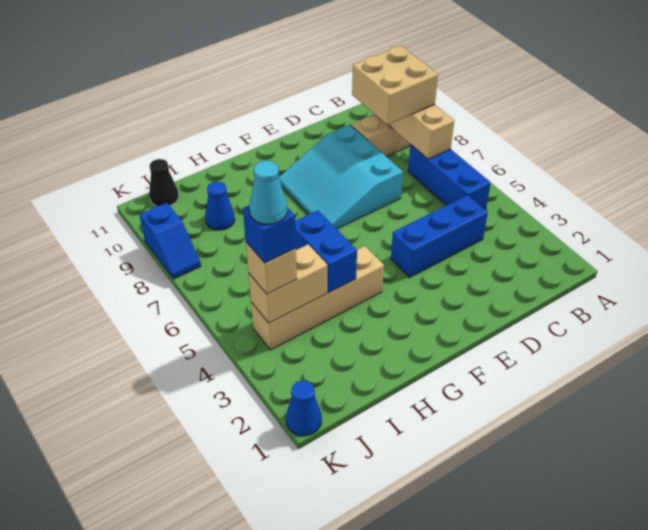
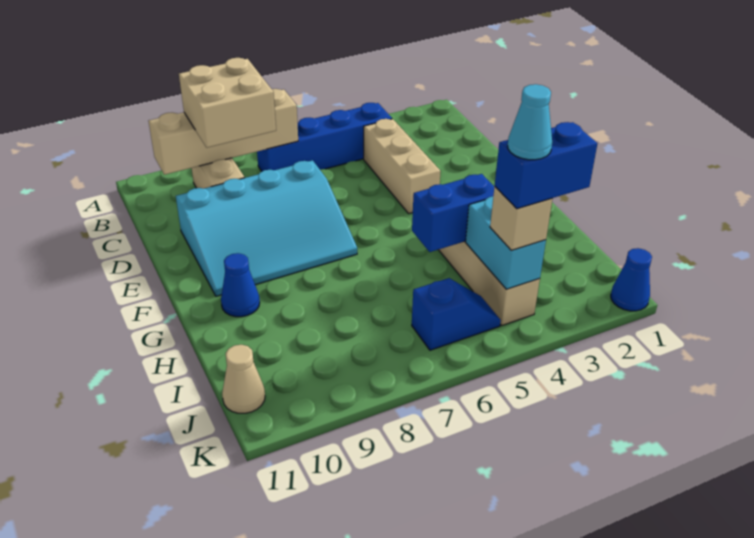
blue 1x3 brick [408,145,491,210] -> blue 1x4 brick [257,103,392,171]
blue 1x3 brick [391,195,488,277] -> tan 1x3 brick [364,119,441,214]
cyan 3x3 slope [279,125,403,229] -> cyan 3x4 slope [176,160,357,296]
tan 1x2 brick [248,244,327,323] -> cyan 1x2 brick [466,196,546,289]
blue 1x1 cone [205,181,235,230] -> blue 1x1 cone moved to [221,253,260,317]
blue 1x1 brick [243,206,296,263] -> blue 1x2 brick [495,122,597,209]
black 1x1 cone [149,159,179,206] -> tan 1x1 cone [222,345,265,413]
blue 1x2 slope [139,203,201,279] -> blue 1x2 slope moved to [412,278,501,350]

